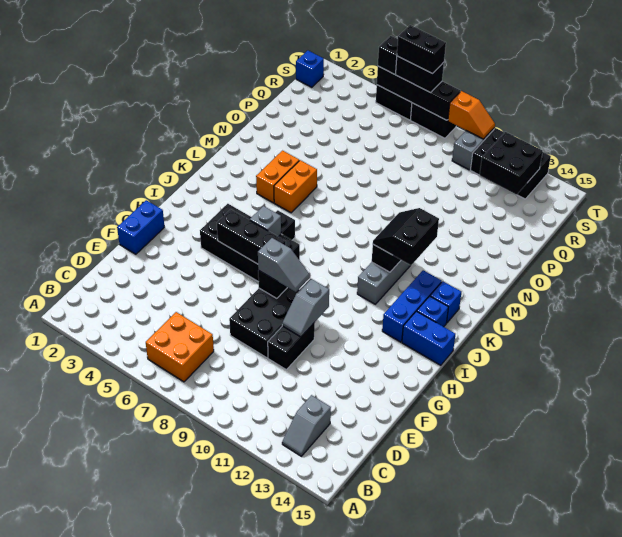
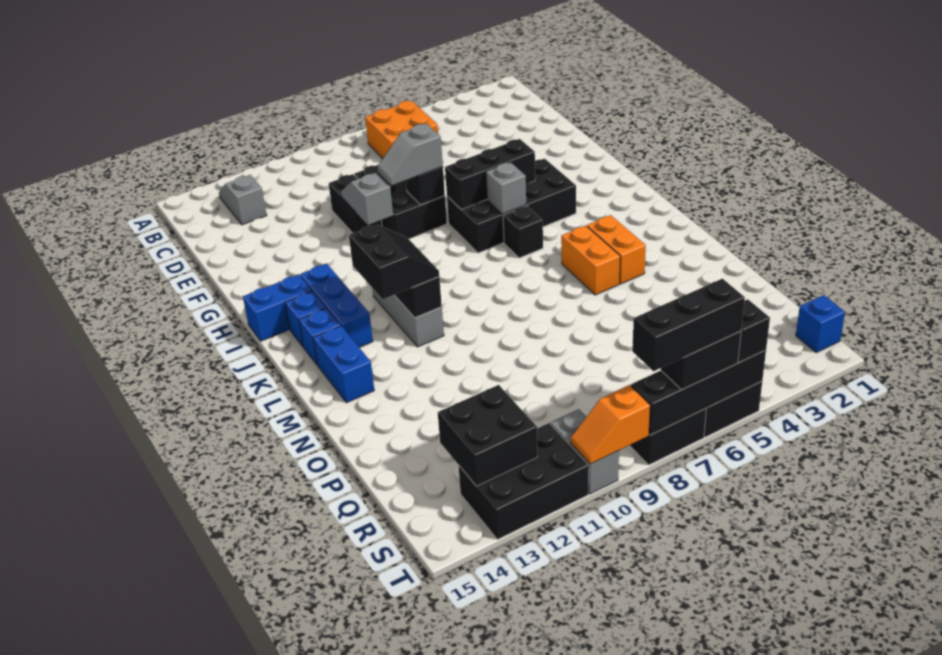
blue 1x2 brick [117,200,164,254] -> blue 1x2 brick moved to [313,326,374,403]
black 1x2 brick [397,25,446,73] -> black 1x3 brick [632,279,745,371]

